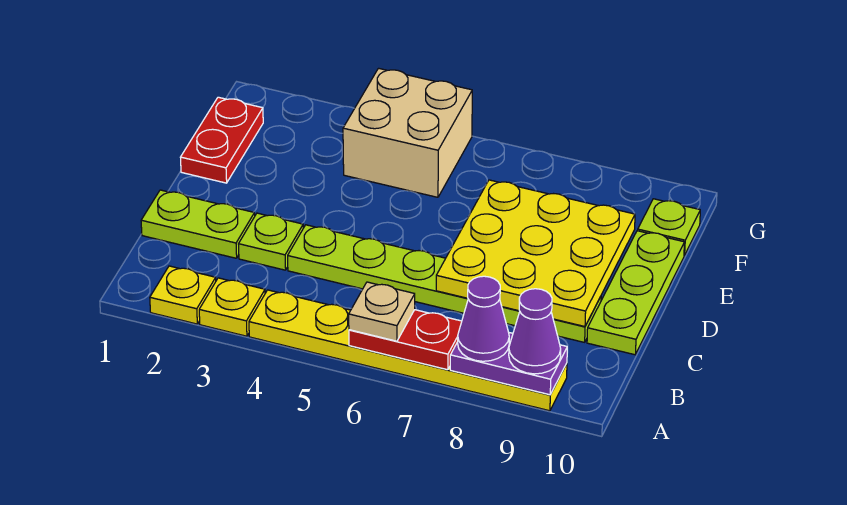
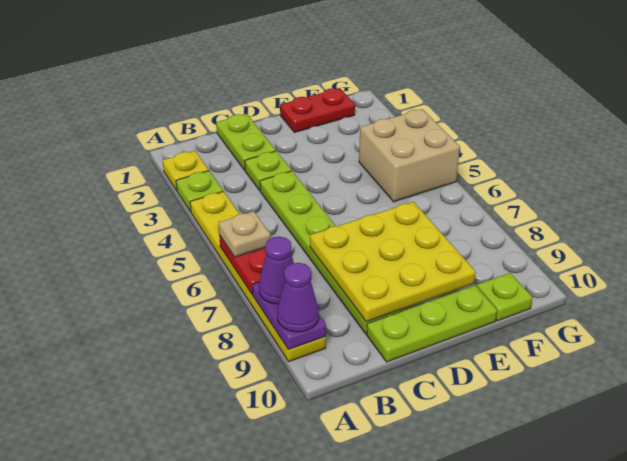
yellow 1x1 plate [199,278,265,336] -> lime 1x1 plate [176,171,223,212]

